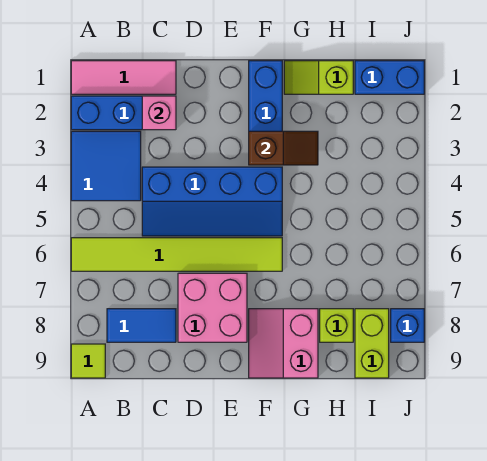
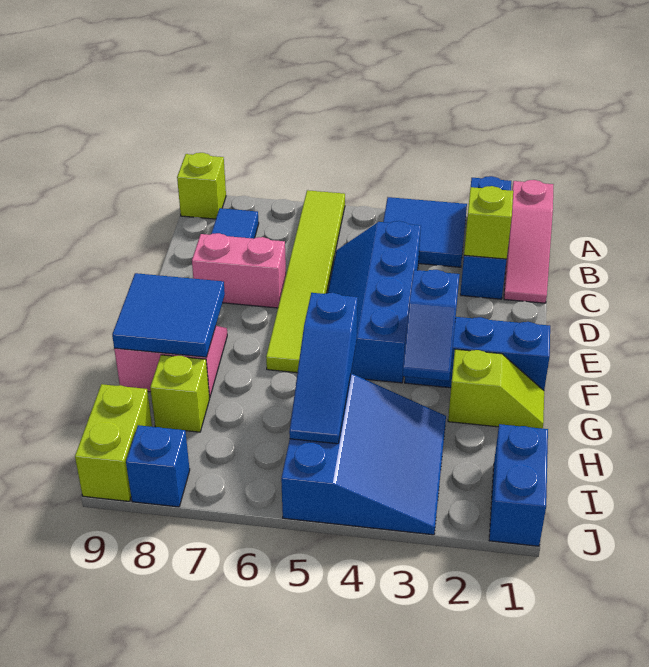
pink 1x3 tile [71,61,176,94] -> pink 1x3 slope [504,180,553,303]
lime 1x1 tile [71,344,105,378] -> lime 1x1 brick [177,153,226,219]
pink 1x1 brick [142,96,176,130] -> lime 1x1 brick [464,186,513,259]
pink 2x2 brick [178,273,247,342] -> pink 1x2 brick [192,233,286,308]
brown 1x2 slope [249,131,318,165] -> blue 1x2 slope [402,270,460,381]
none -> blue 2x2 tile [112,273,225,357]
lime 1x2 slope [284,61,353,94] -> lime 1x2 slope turned to [448,349,544,429]
none -> blue 1x3 slope [289,293,358,444]
none -> blue 3x3 slope [281,373,446,535]
lime 1x2 brick [355,309,389,378] -> lime 1x2 brick turned to [75,384,152,501]

